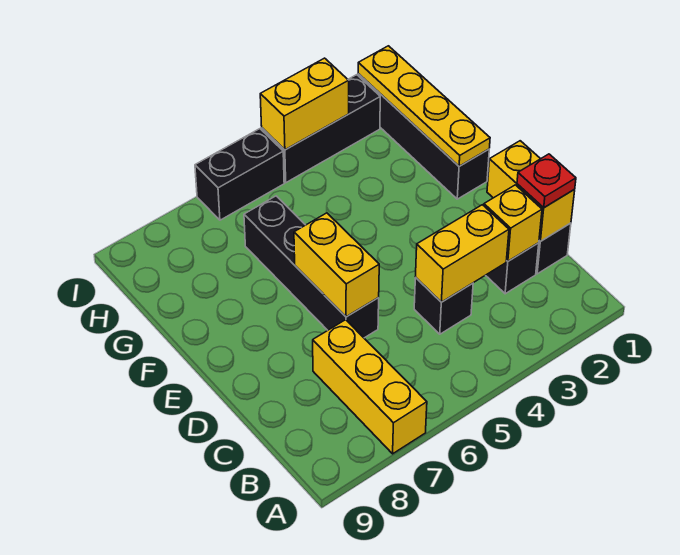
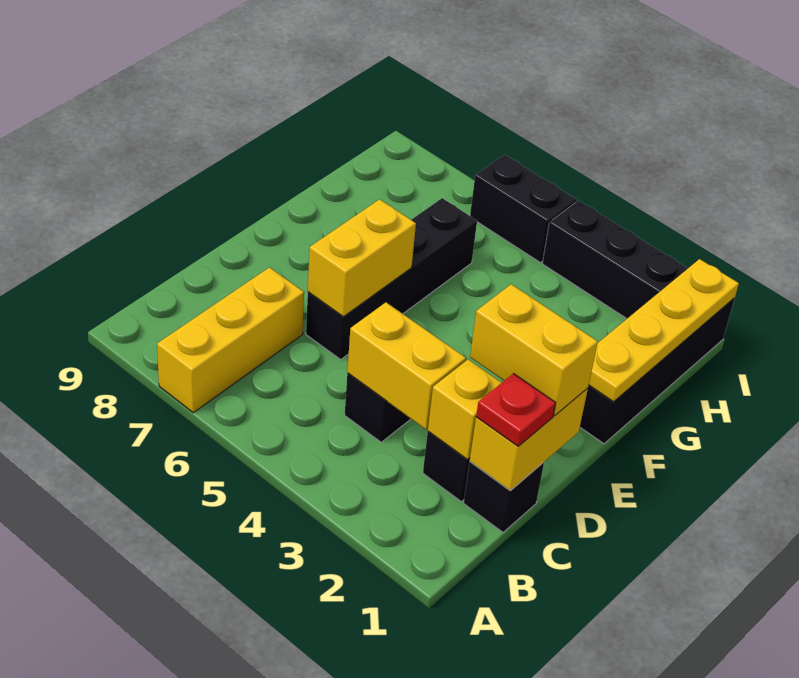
yellow 1x2 brick [260,58,349,150] -> yellow 1x2 brick moved to [470,284,598,416]

